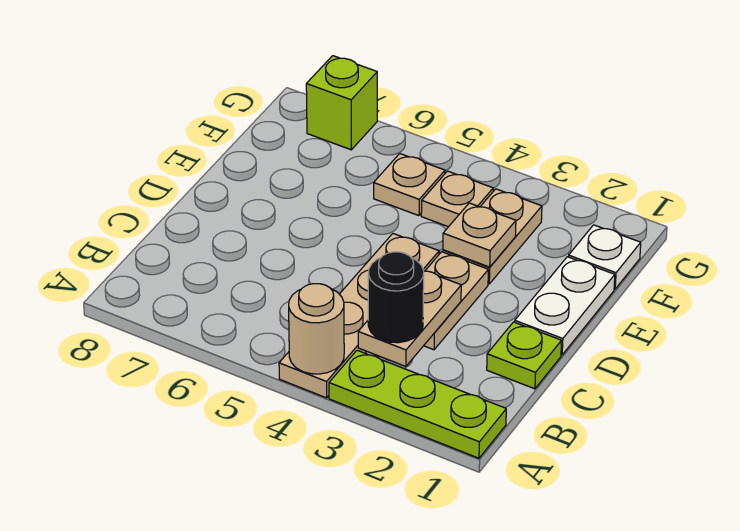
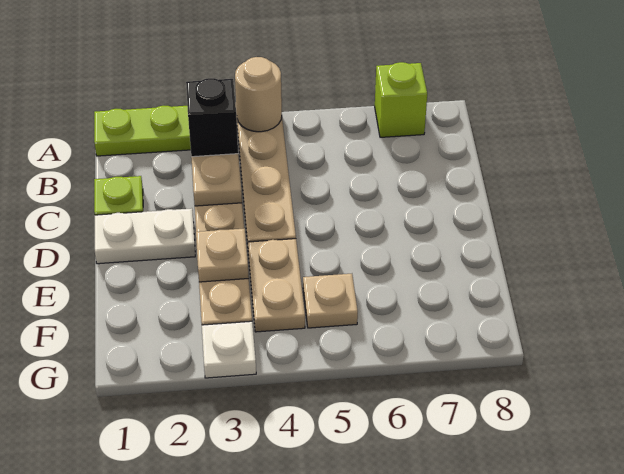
black 1x1 round brick [368,252,424,343] -> black 1x1 brick [186,78,238,157]
white 1x2 plate [515,257,615,355] -> white 1x2 plate turned to [95,208,195,264]
white 1x1 plate [568,225,641,289] -> white 1x1 plate moved to [202,321,256,378]
tan 1x1 plate [421,171,493,227] -> tan 1x2 plate [248,239,305,332]
lime 1x1 brick [306,56,377,150] -> lime 1x1 brick moved to [375,62,427,137]

